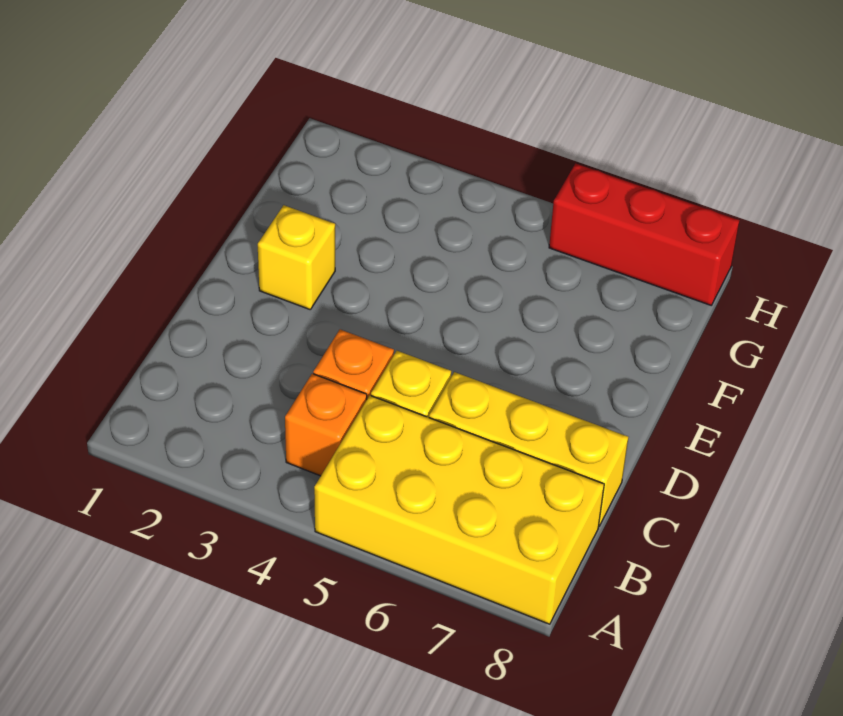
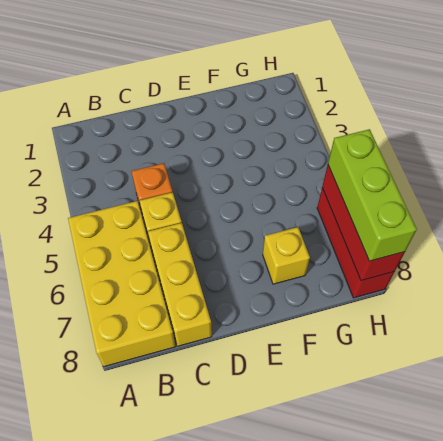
orange 1x1 brick [285,374,367,476] -> none
yellow 1x1 brick [258,205,335,309] -> yellow 1x1 brick moved to [263,227,310,284]
none -> red 1x3 brick [322,165,405,281]
none -> lime 1x3 brick [328,129,417,261]

